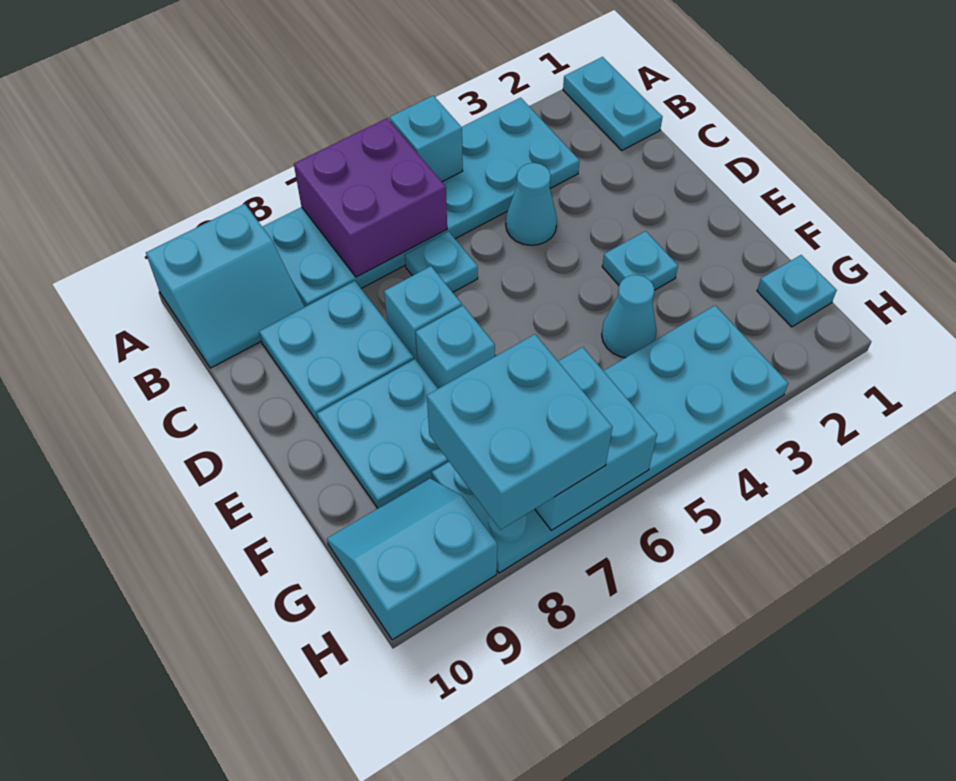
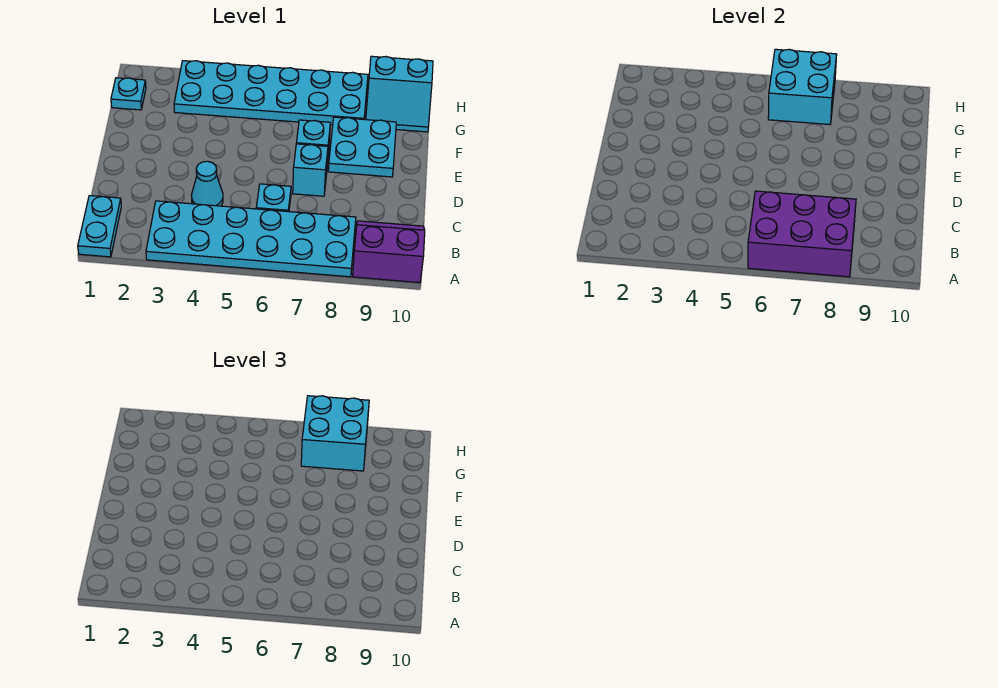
cyan 1x1 brick [390,96,463,182] -> none
purple 2x2 brick [294,118,447,277] -> purple 2x3 brick [748,191,856,277]
cyan 2x2 slope [146,204,304,368] -> purple 2x2 slope [353,221,425,283]
cyan 2x2 plate [259,281,414,423] -> none
cyan 1x1 plate [602,231,678,290] -> none
cyan 1x1 cone [602,275,657,358] -> none

